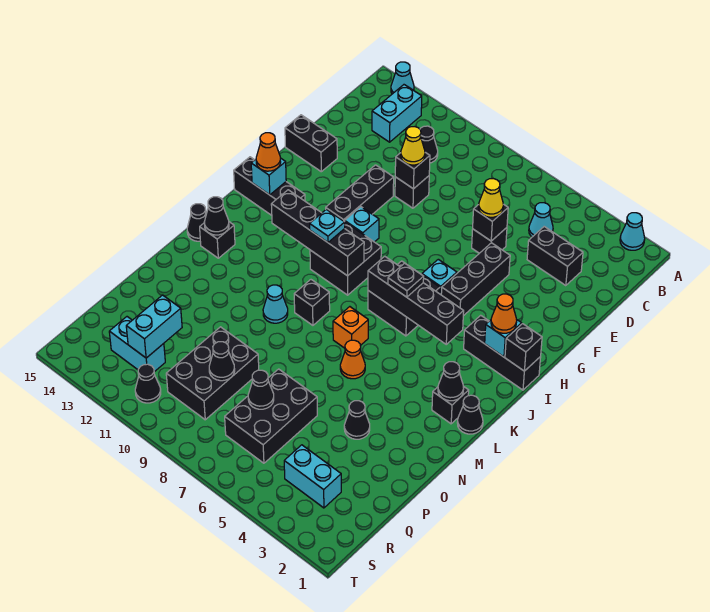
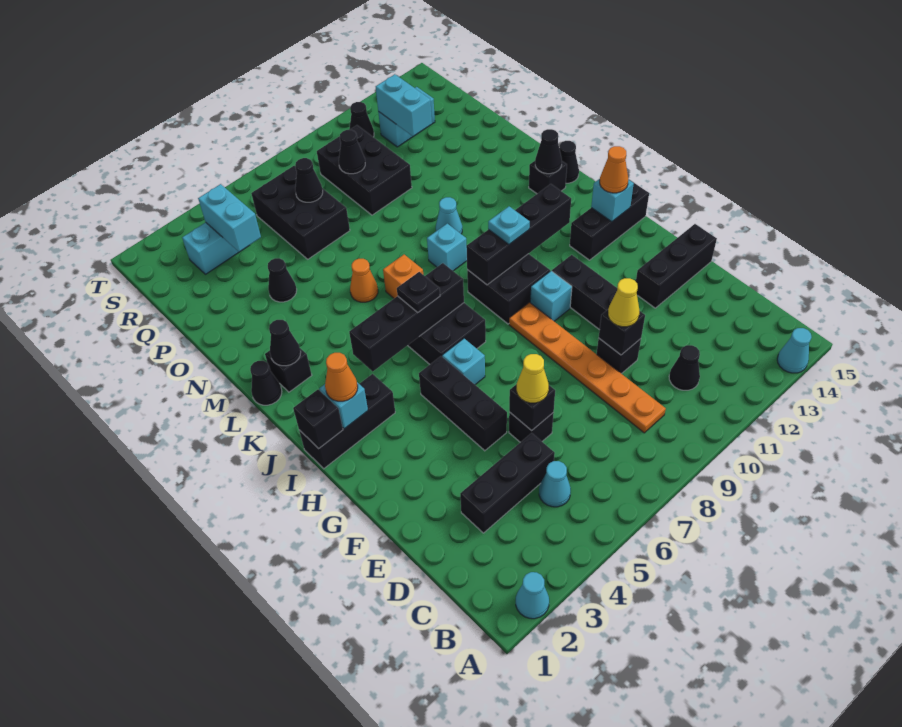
cyan 1x2 brick [372,85,422,142] -> cyan 1x2 brick moved to [198,184,261,252]
none -> orange 1x6 plate [509,302,666,433]
black 1x2 brick [527,227,583,286] -> black 1x3 brick [460,433,555,533]
black 1x2 brick [285,115,337,172] -> black 1x3 brick [636,224,717,308]
black 1x1 brick [294,280,330,325] -> cyan 1x1 brick [427,224,467,271]

